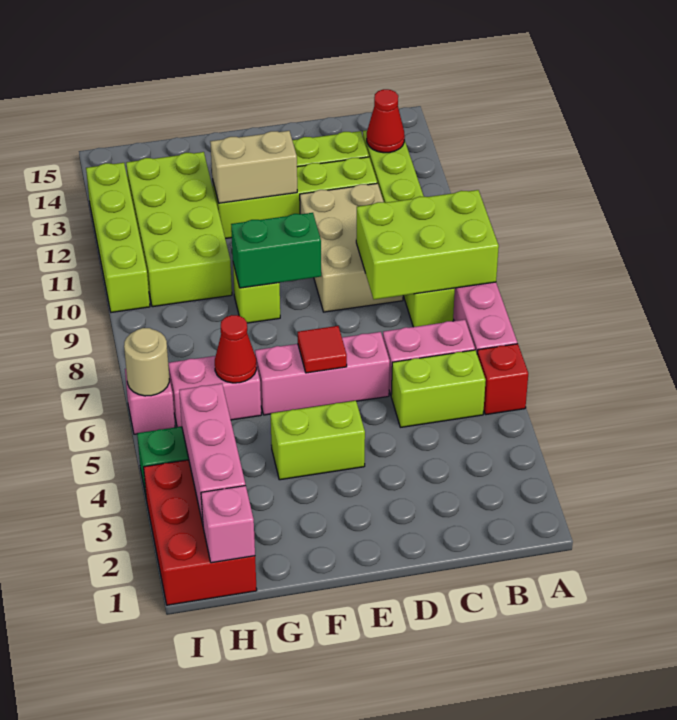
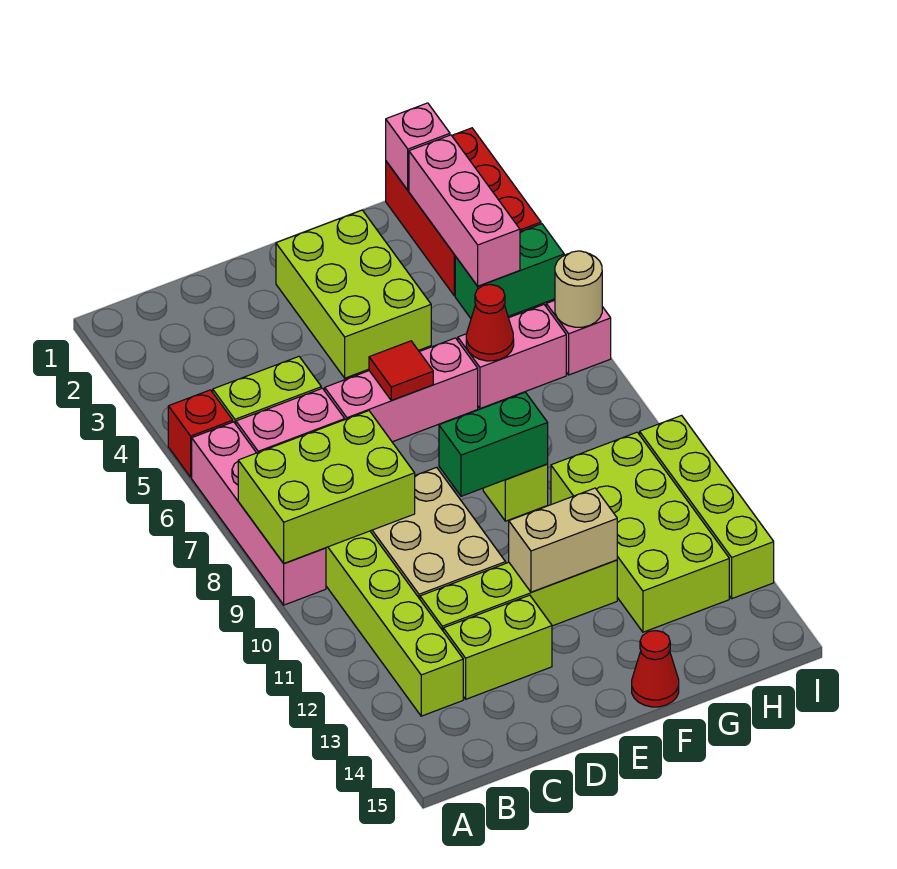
red 1x1 cone [367,89,405,153] -> red 1x1 cone moved to [632,631,679,707]
lime 1x2 brick [271,401,365,480] -> lime 2x3 brick [276,210,431,378]

